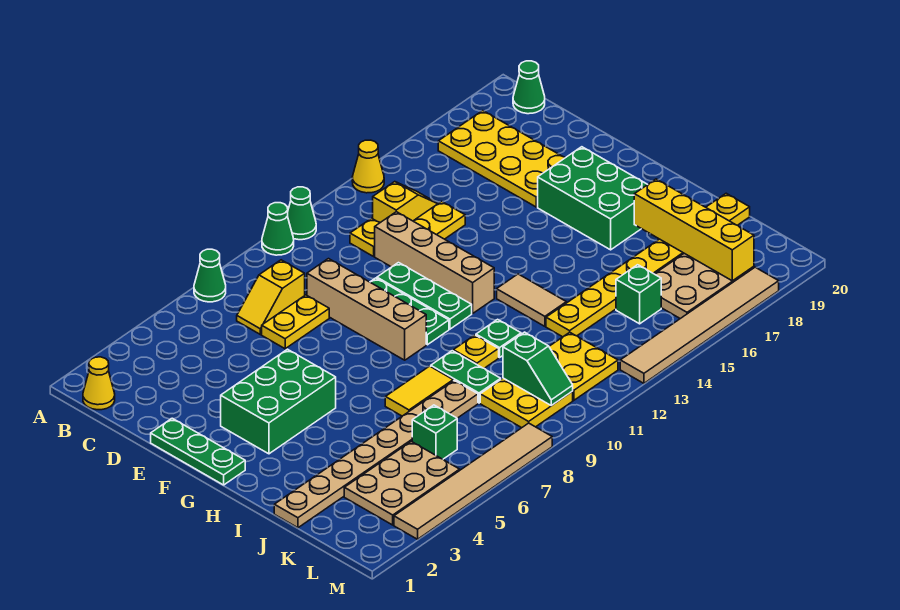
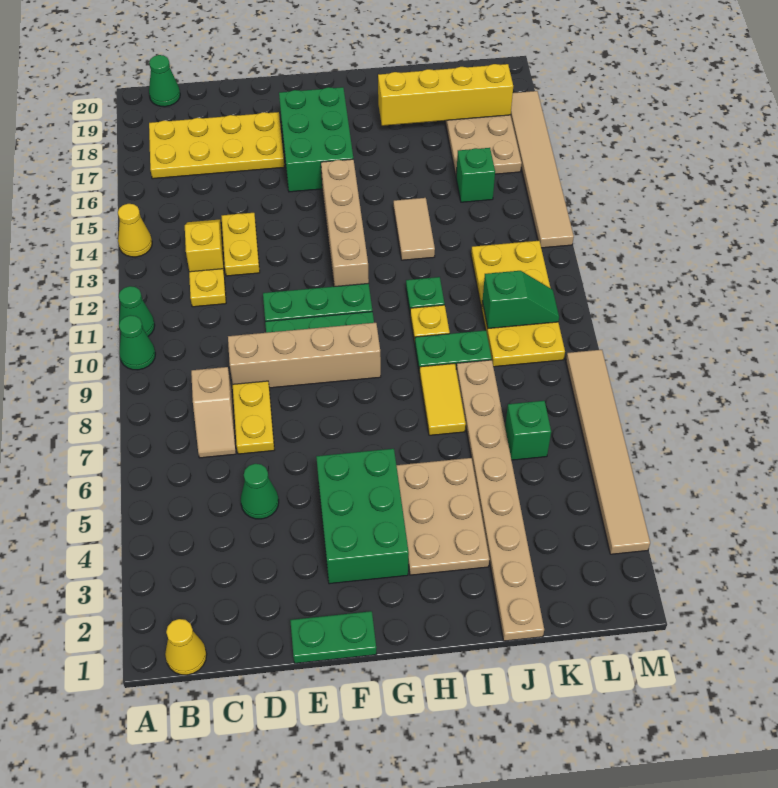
green 1x1 cone [194,249,226,302] -> green 1x1 cone moved to [241,464,279,519]
yellow 1x2 slope [237,260,305,334] -> tan 1x2 slope [191,367,236,458]
tan 1x4 brick [375,212,494,313] -> tan 1x4 brick turned to [321,159,369,287]
green 1x3 plate [151,418,245,485] -> green 1x2 plate [290,611,376,663]
green 2x3 brick [538,147,647,250] -> green 2x3 brick turned to [279,87,353,192]
tan 1x2 tile [497,274,566,326] -> tan 1x2 tile turned to [393,198,435,260]
yellow 1x8 plate [546,193,750,337] -> none
tan 2x3 plate [344,441,460,525] -> tan 2x3 plate moved to [396,458,489,575]

